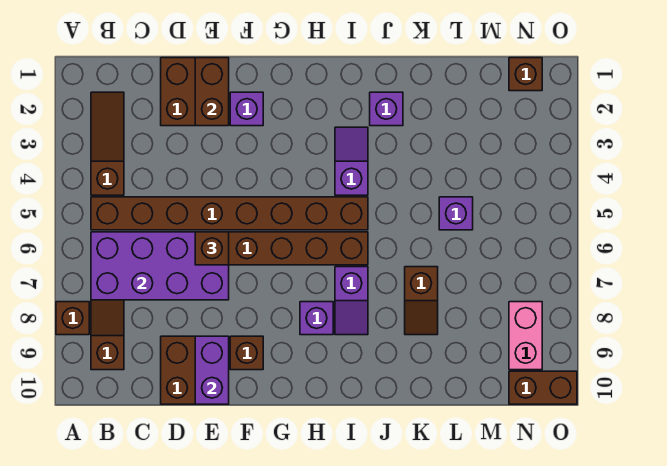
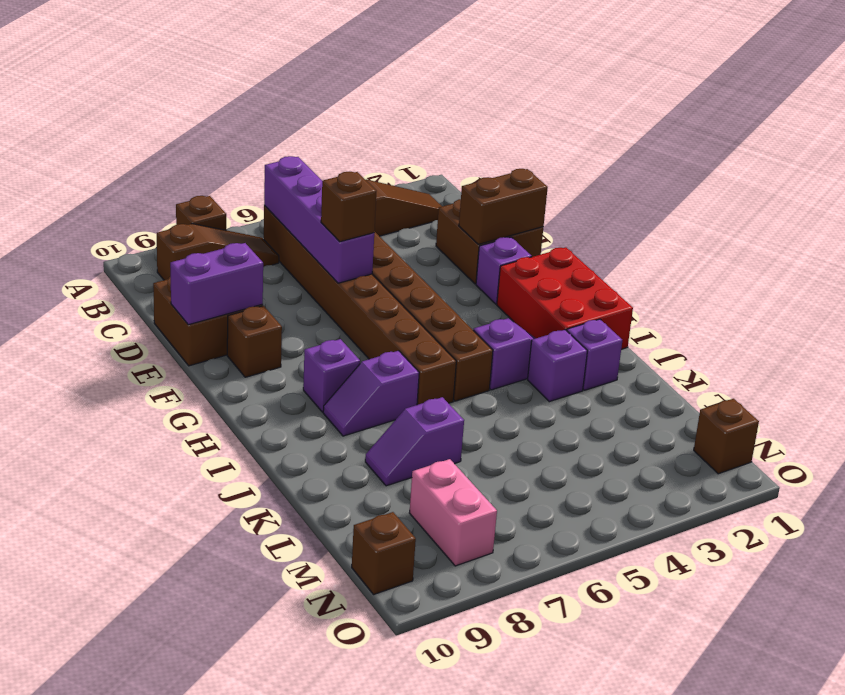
purple 2x4 brick [91,232,229,300] -> purple 1x4 brick [264,156,374,283]
none -> red 2x3 brick [497,247,633,349]
brown 1x2 slope [405,267,438,335] -> purple 1x2 slope [365,397,464,486]
purple 1x1 brick [439,197,473,230] -> purple 1x1 brick moved to [528,330,587,402]
pink 1x2 brick [509,302,542,370] -> pink 1x2 brick turned to [410,459,497,566]
brown 1x2 brick [509,371,577,404] -> brown 1x1 brick [352,512,416,594]

